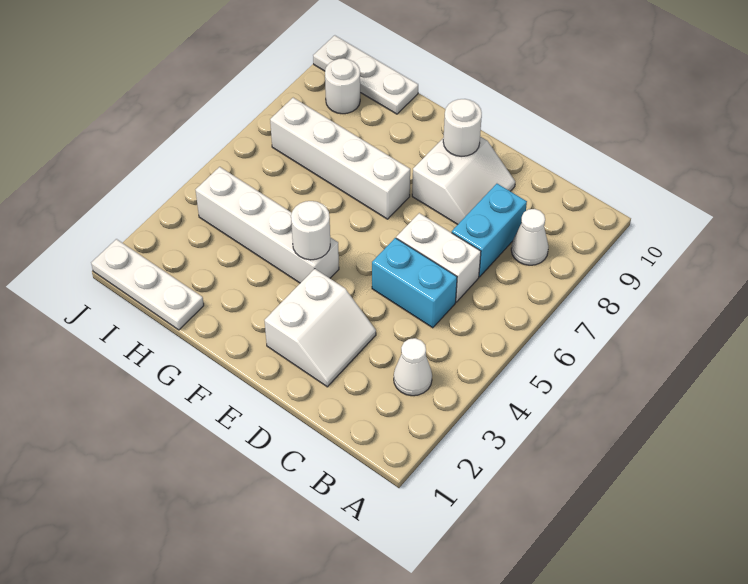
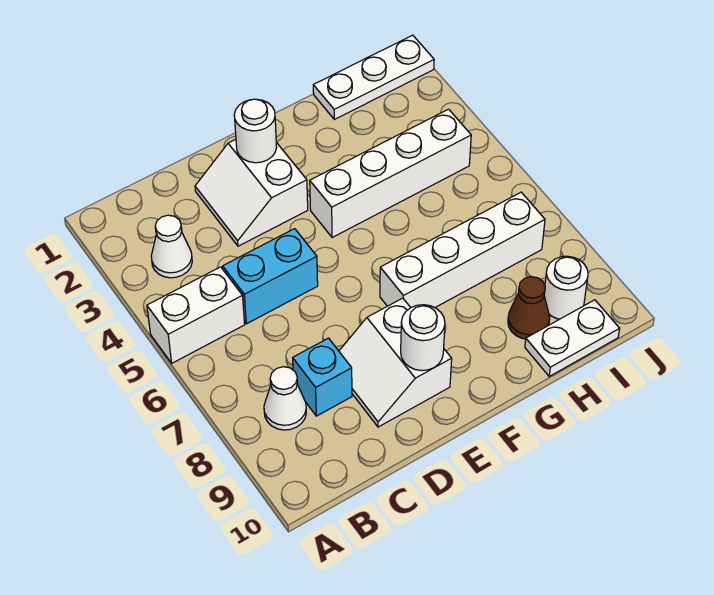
white 1x2 brick [396,213,481,302] -> white 1x2 brick moved to [147,267,245,363]
cyan 1x2 brick [452,184,527,277] -> cyan 1x1 brick [293,338,352,416]
white 1x1 round brick [291,201,330,260] -> white 1x1 round brick moved to [234,99,277,163]
none -> brown 1x1 cone [508,277,550,339]
white 1x3 plate [313,35,418,114] -> white 1x2 plate [525,300,620,376]

